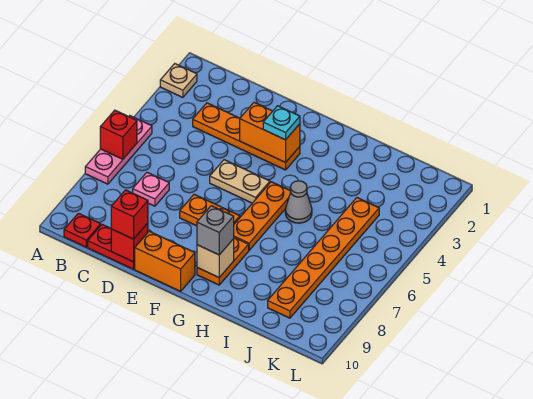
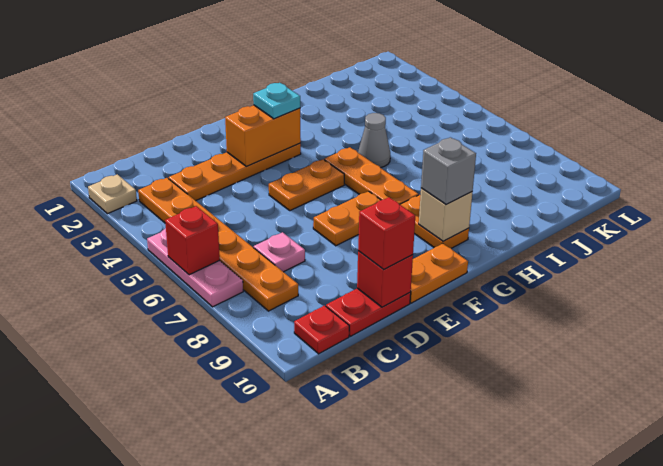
tan 1x2 plate [210,160,270,203] -> orange 1x2 plate [269,159,344,211]
orange 1x2 brick [135,231,195,291] -> orange 1x2 plate [410,244,468,303]
orange 1x6 plate [268,198,379,318] -> orange 1x6 plate moved to [138,178,298,311]

